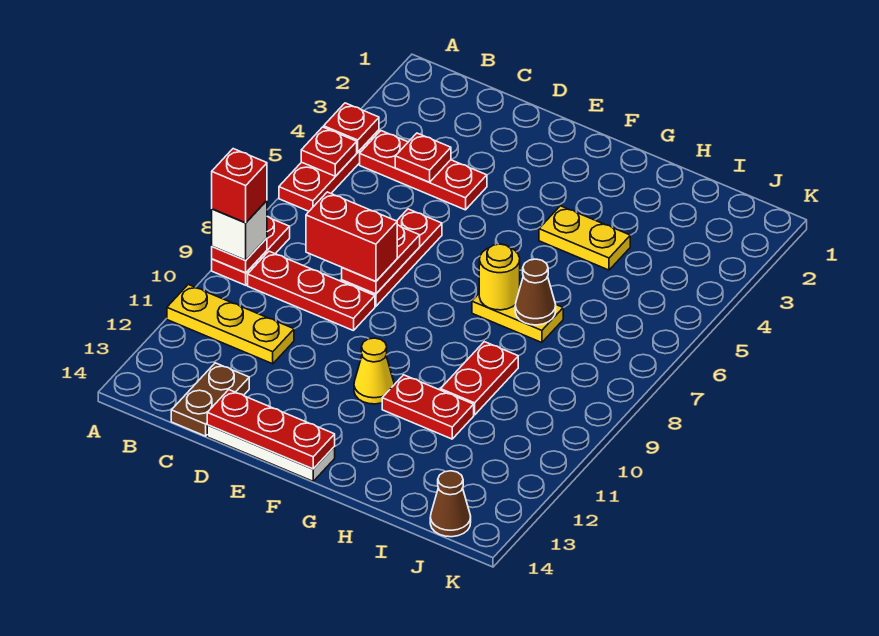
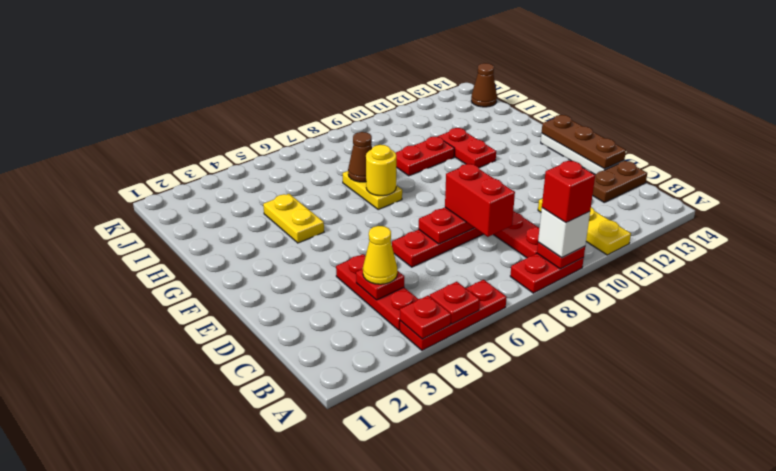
red 1x3 plate [207,390,335,469] -> brown 1x3 plate [542,115,626,169]
yellow 1x1 cone [354,338,394,404] -> yellow 1x1 cone moved to [363,226,397,284]

